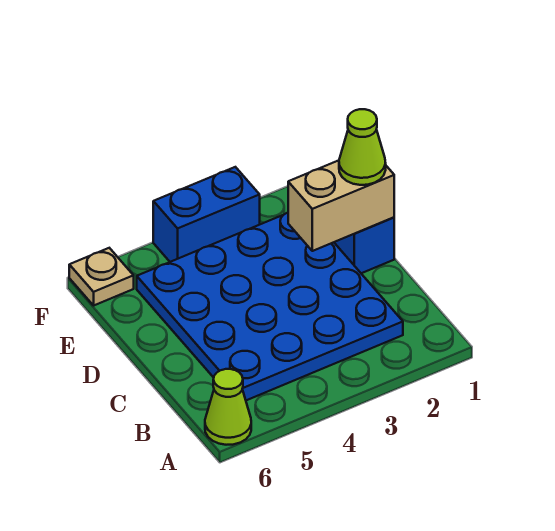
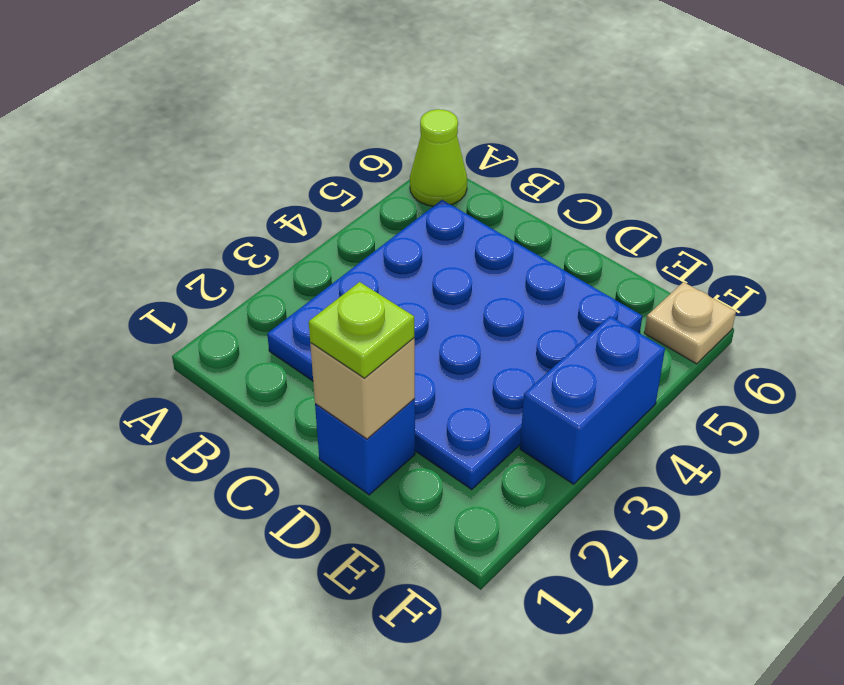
tan 1x2 brick [288,160,394,251] -> tan 1x1 brick [310,338,415,439]
lime 1x1 cone [339,109,386,185] -> lime 1x1 plate [309,282,414,378]

